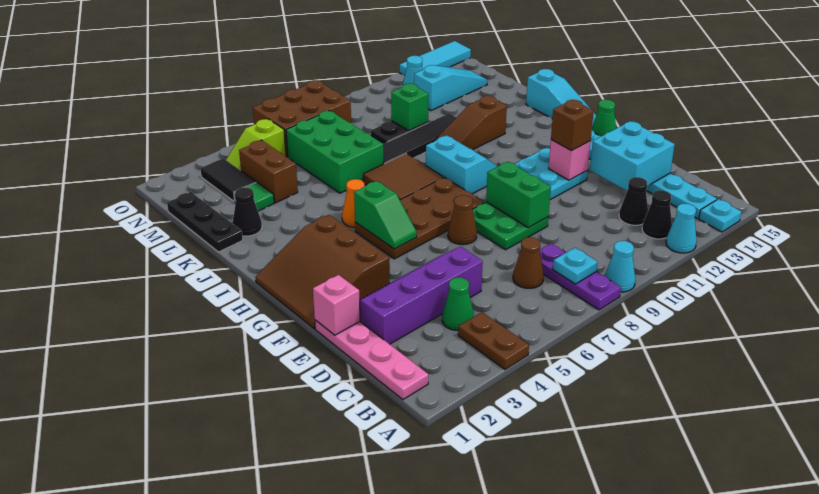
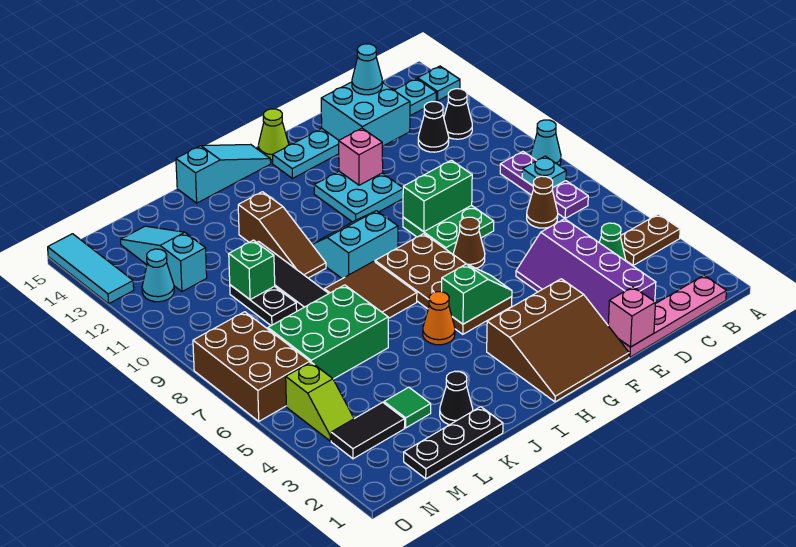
purple 1x3 plate [540,243,621,310] -> purple 1x3 plate turned to [500,152,588,218]
cyan 1x1 cone [666,204,697,253] -> cyan 1x1 cone moved to [352,44,382,95]
brown 1x1 brick [551,100,594,151] -> none
green 1x1 cone [592,100,616,136] -> lime 1x1 cone [258,109,289,160]
brown 1x2 brick [239,140,298,203] -> none

